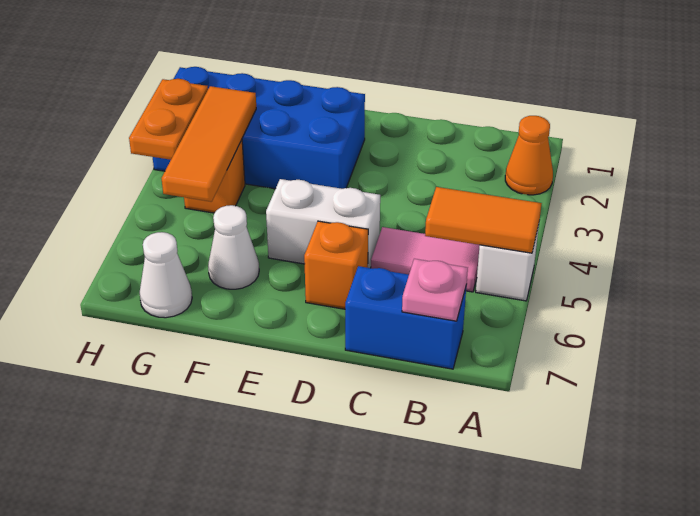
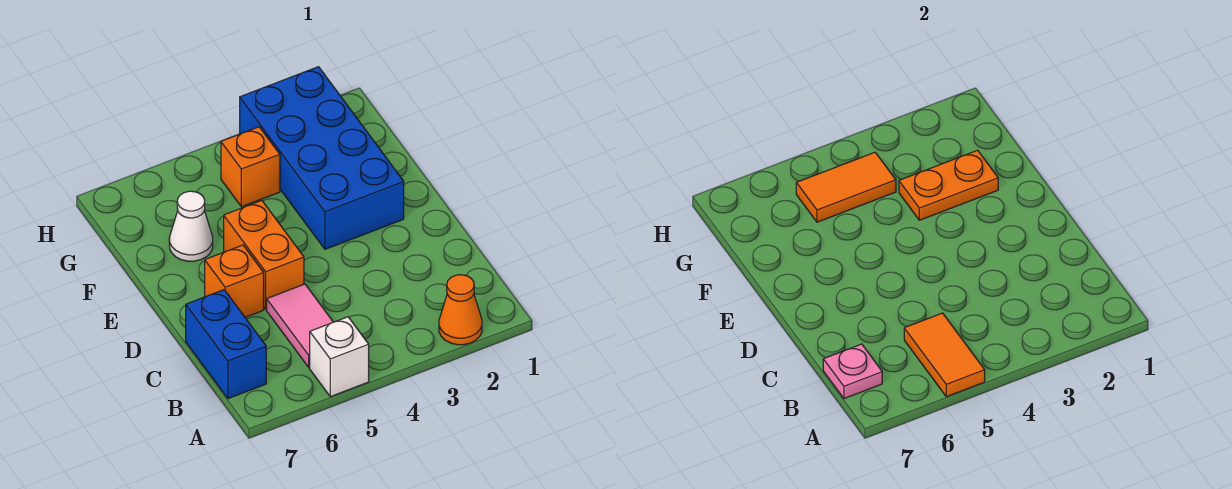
white 1x2 brick [266,179,380,268] -> orange 1x2 brick [224,201,304,309]
orange 1x3 tile [161,86,256,202] -> orange 1x2 tile [796,152,896,222]
white 1x1 cone [140,232,192,318] -> none
orange 1x2 plate [129,79,208,160] -> orange 1x2 plate moved to [899,150,998,220]

